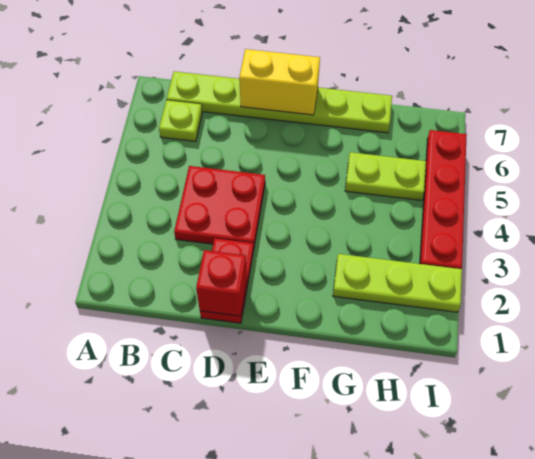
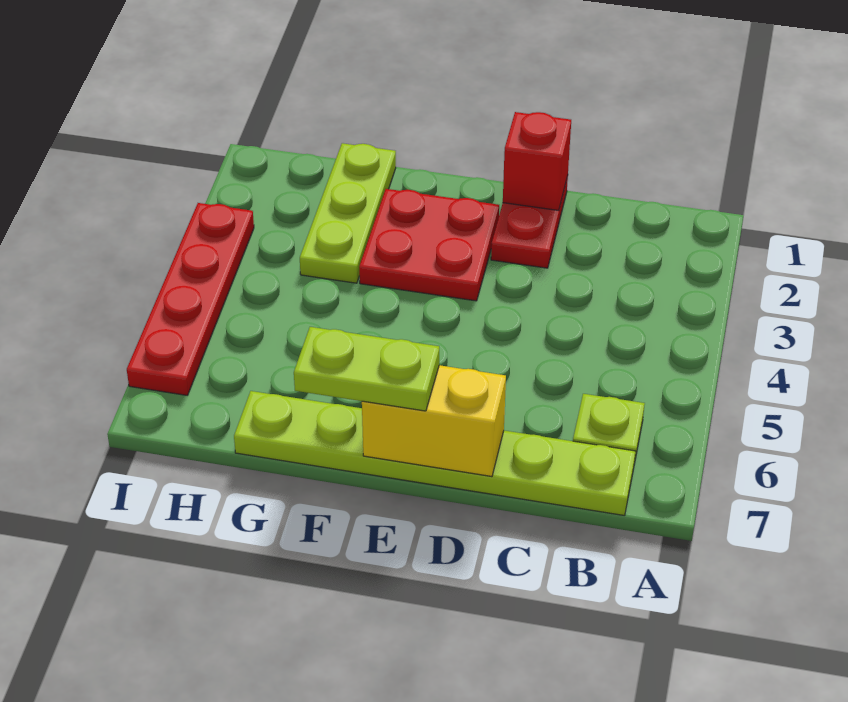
red 2x2 plate [174,166,265,249] -> red 2x2 plate moved to [359,189,499,301]
lime 1x3 plate [333,254,462,312] -> lime 1x3 plate turned to [300,143,396,283]
lime 1x2 plate [345,152,426,200] -> lime 1x2 plate moved to [294,327,439,411]

